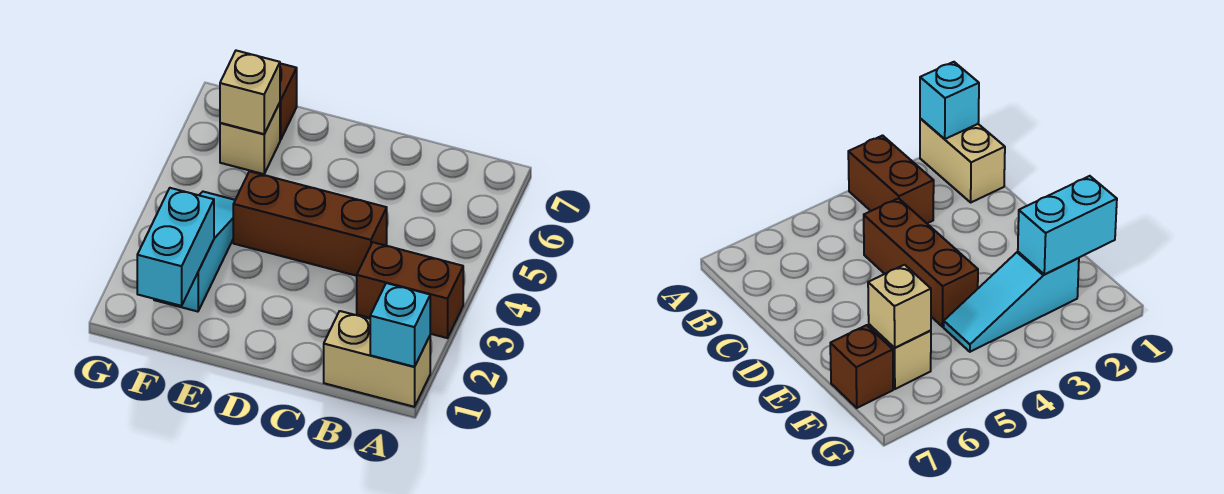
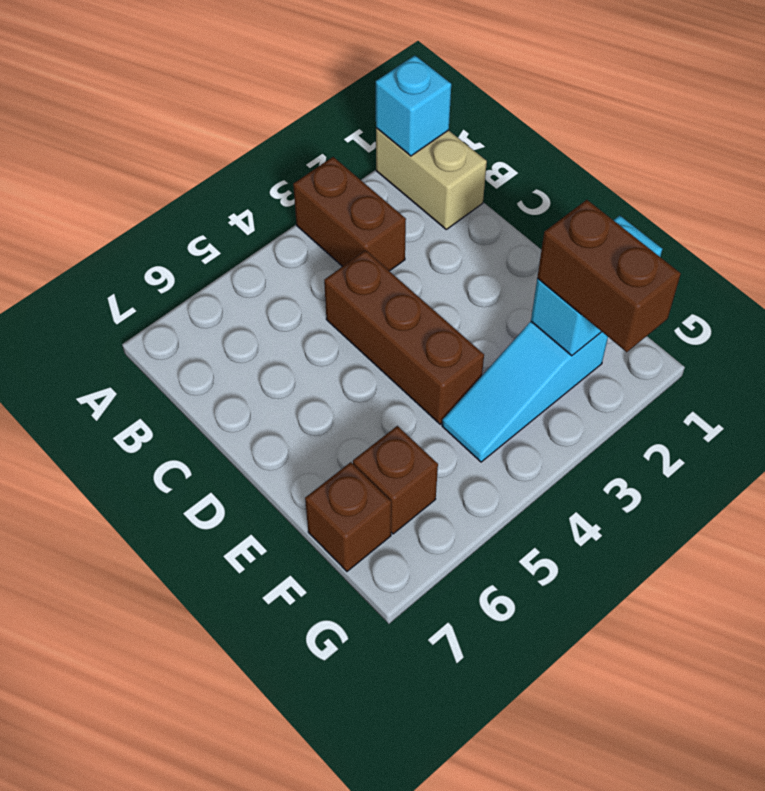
none -> brown 1x2 brick [537,200,681,352]
tan 1x1 brick [220,103,280,174] -> brown 1x1 brick [353,426,438,534]
tan 1x1 brick [220,51,280,134] -> none

